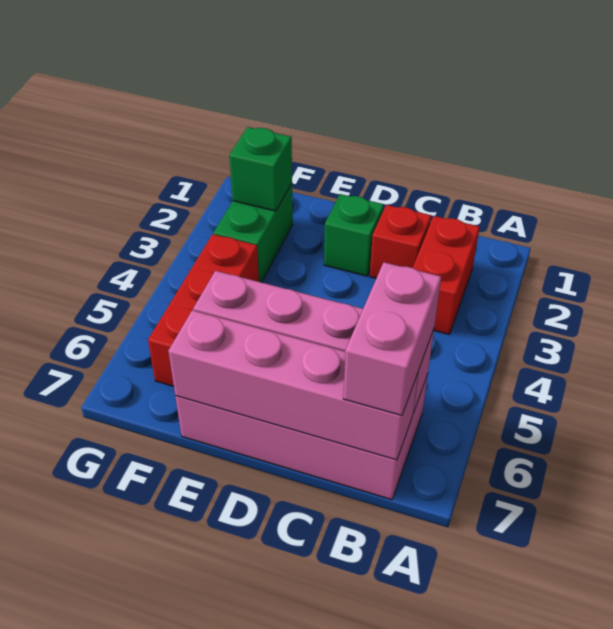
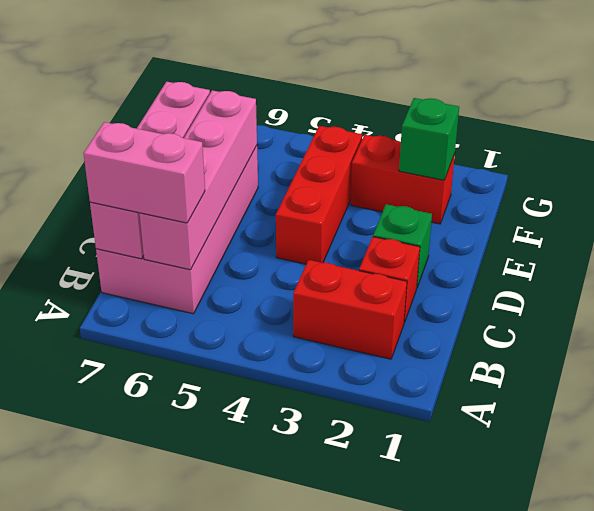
green 1x2 brick [214,184,293,283] -> red 1x2 brick [351,135,455,224]
red 1x3 brick [148,234,259,386] -> red 1x3 brick turned to [276,126,362,264]

